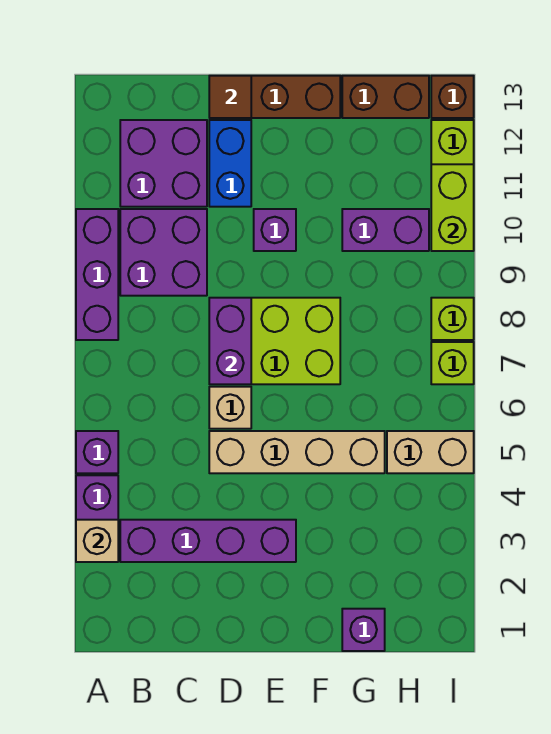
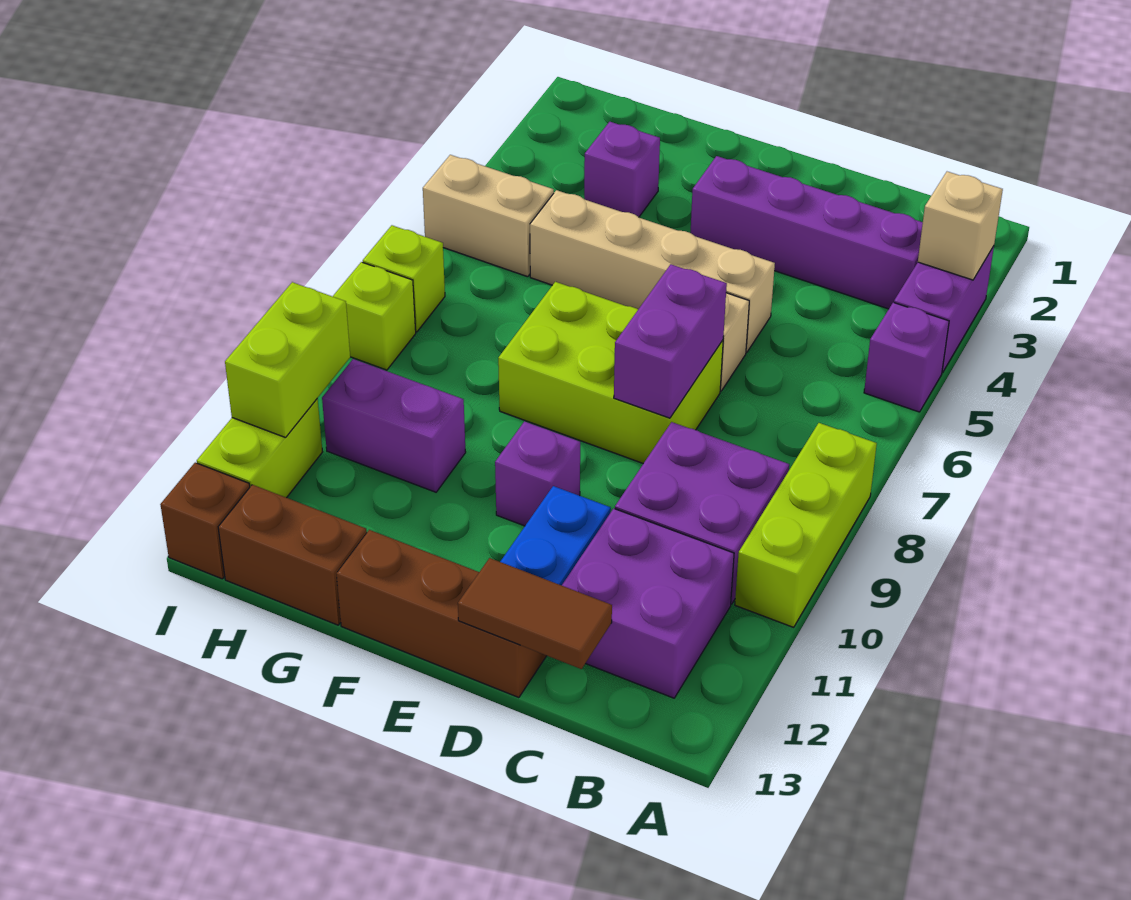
purple 1x3 brick [76,209,118,340] -> lime 1x3 brick [735,423,877,627]
brown 1x1 tile [209,76,251,118] -> brown 1x2 tile [458,558,612,669]
purple 1x1 brick [342,609,385,651] -> purple 1x1 brick moved to [584,122,660,217]

